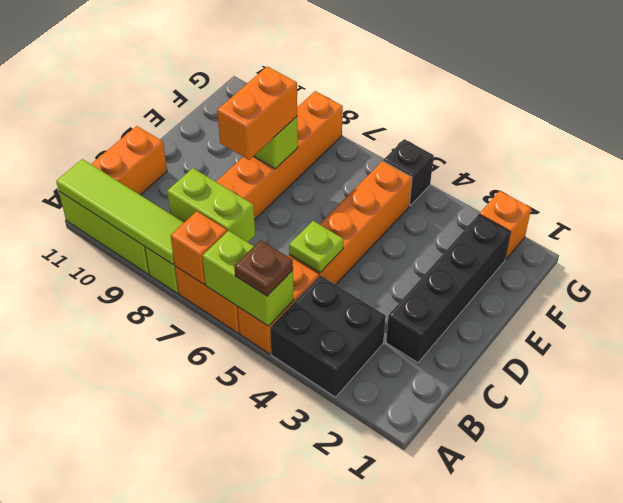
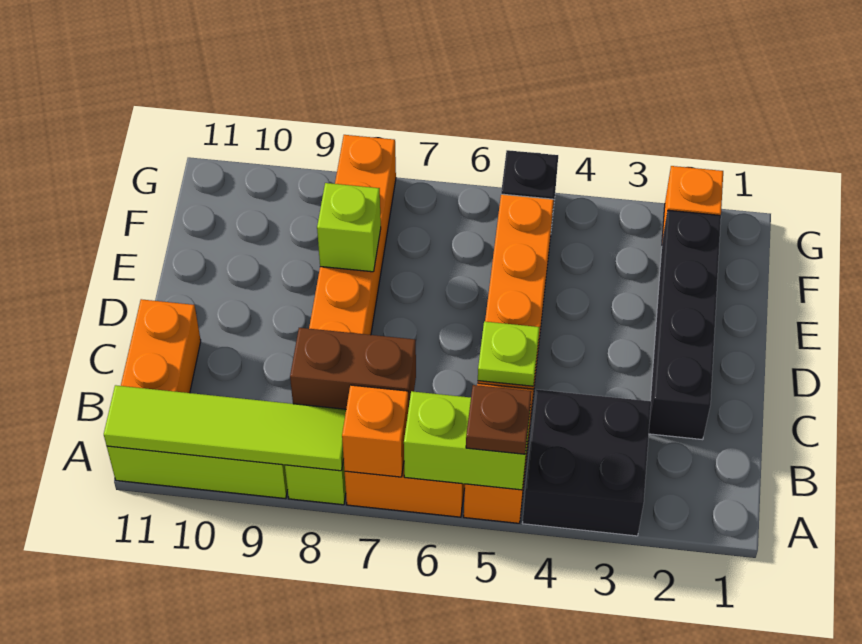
lime 1x2 brick [167,168,255,242] -> brown 1x2 brick [290,328,416,409]
orange 1x2 brick [217,66,297,160] -> none

